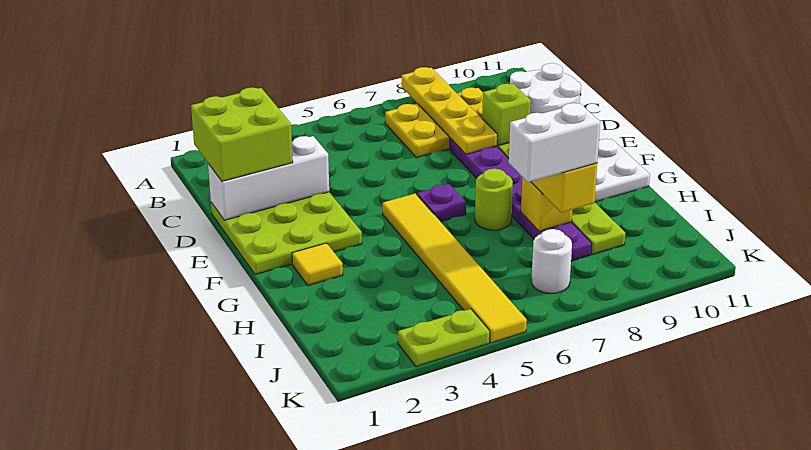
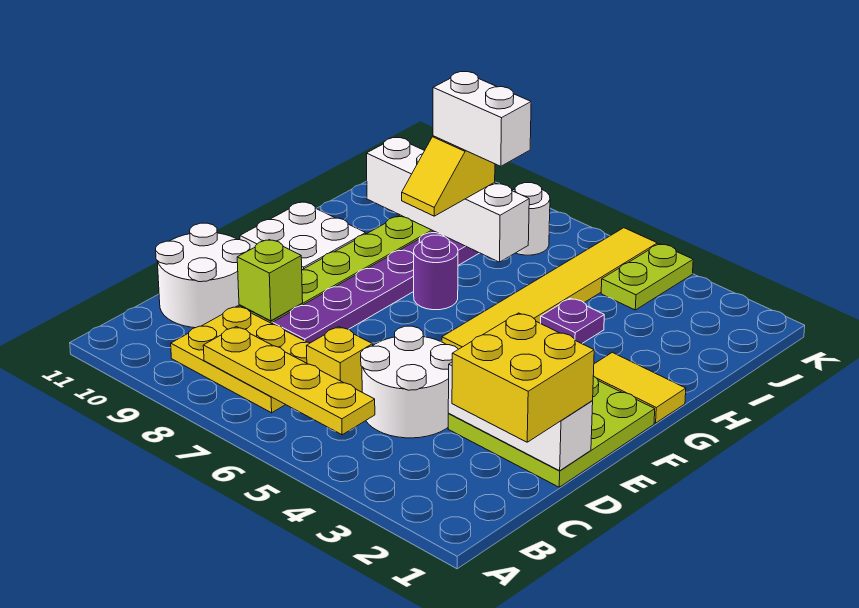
yellow 1x4 plate [402,67,497,154] -> yellow 1x4 plate turned to [203,327,375,435]
lime 2x2 brick [191,87,293,181] -> yellow 2x2 brick [452,313,594,442]
none -> white 2x2 round brick [361,326,458,438]
purple 1x1 plate [417,184,466,222] -> purple 1x1 plate moved to [541,298,604,344]
yellow 1x1 tile [292,243,343,286] -> yellow 1x2 tile [593,352,686,423]
lime 1x1 round brick [475,169,513,230] -> purple 1x1 round brick [414,235,458,310]
yellow 1x1 brick [521,178,572,231] -> yellow 1x1 brick moved to [306,327,373,392]
none -> white 1x4 brick [366,138,529,262]
lime 1x2 plate [398,309,490,367] -> lime 1x2 plate turned to [601,244,693,310]

